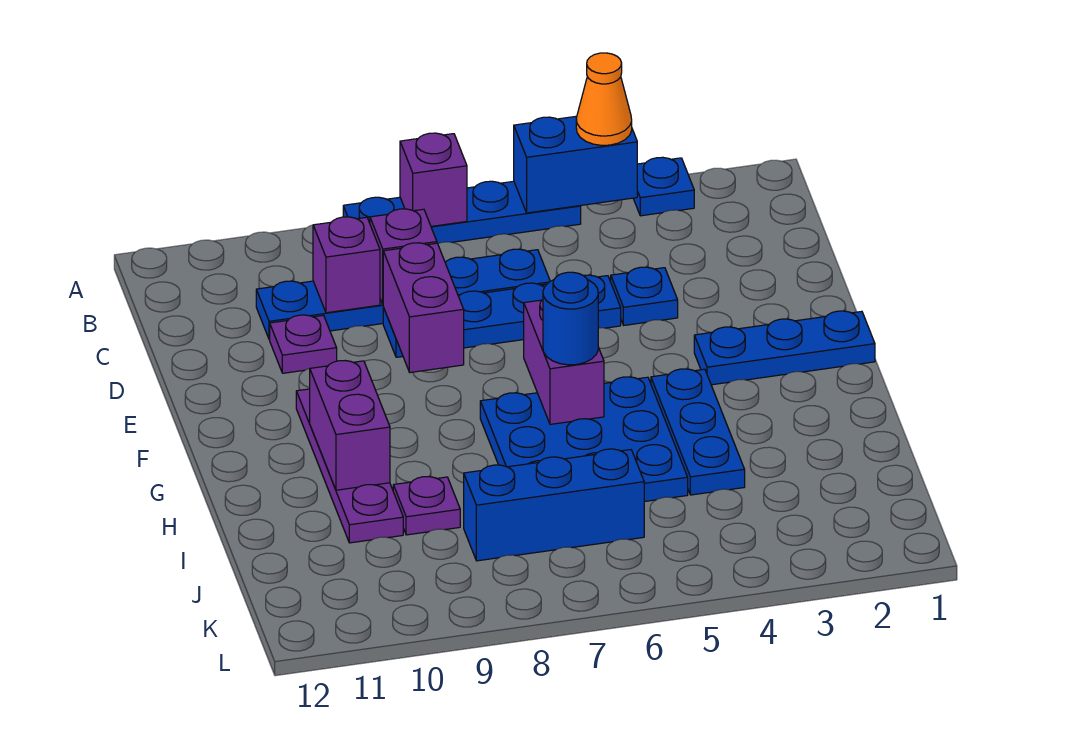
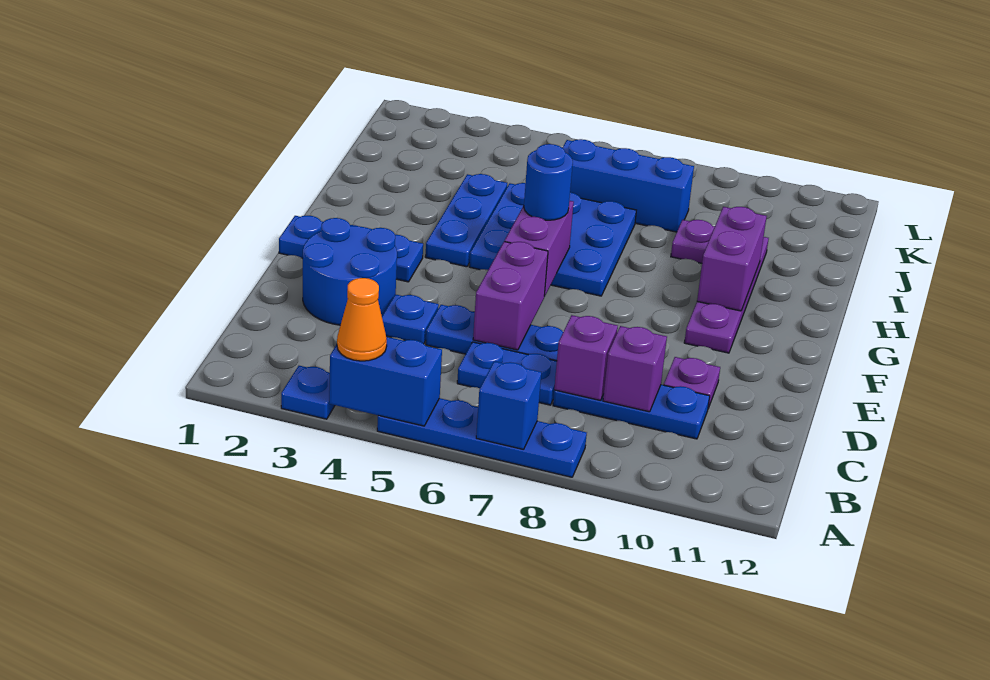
purple 1x1 brick [400,133,467,226] -> blue 1x1 brick [476,361,541,450]
none -> blue 2x2 round brick [302,218,397,325]
purple 1x2 brick [383,243,464,373] -> purple 1x2 brick moved to [473,241,548,350]

